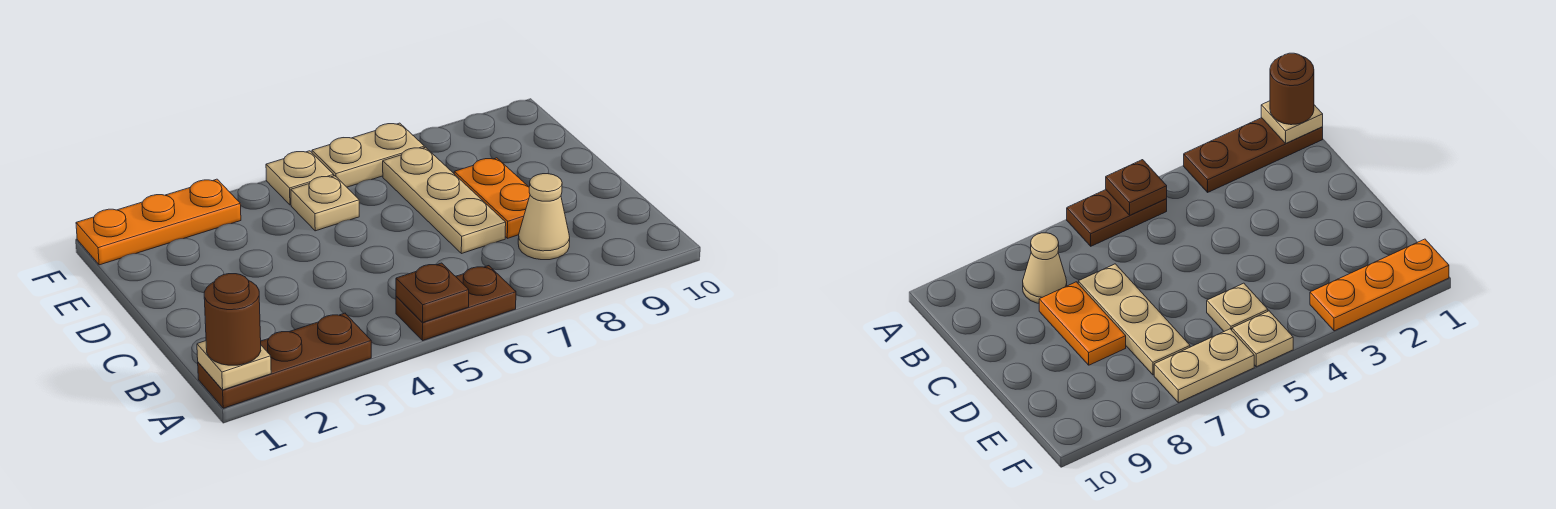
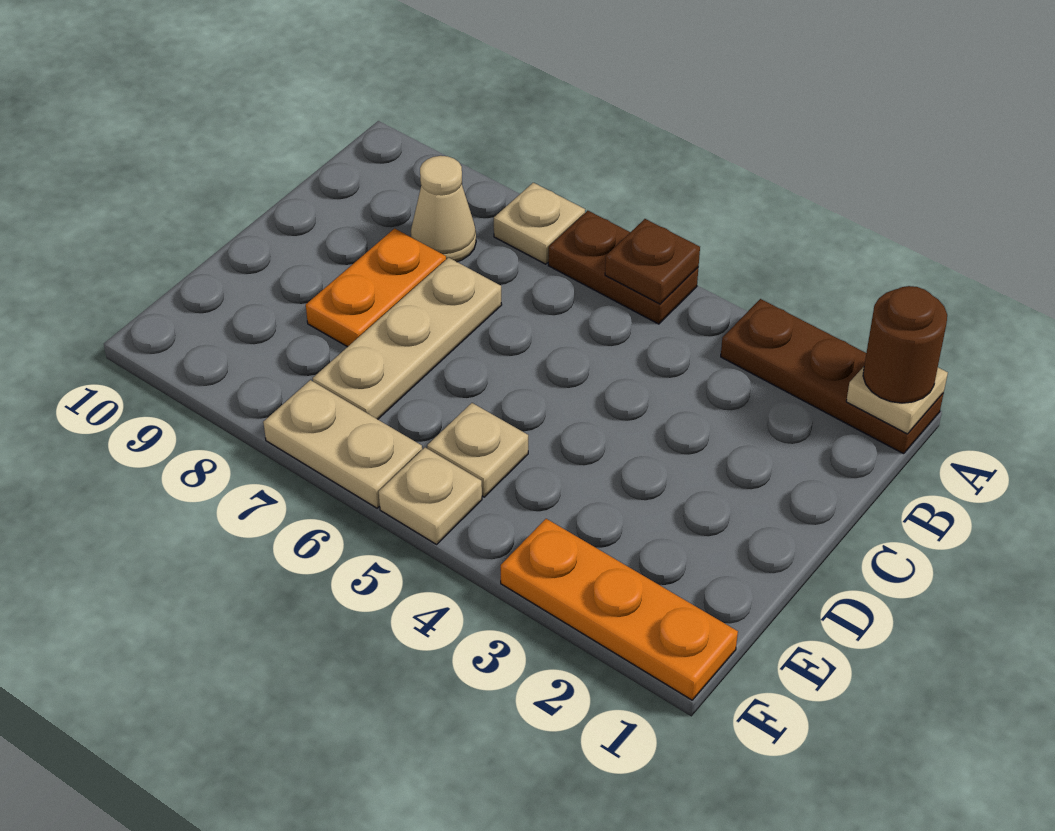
none -> tan 1x1 plate [494,183,585,264]

